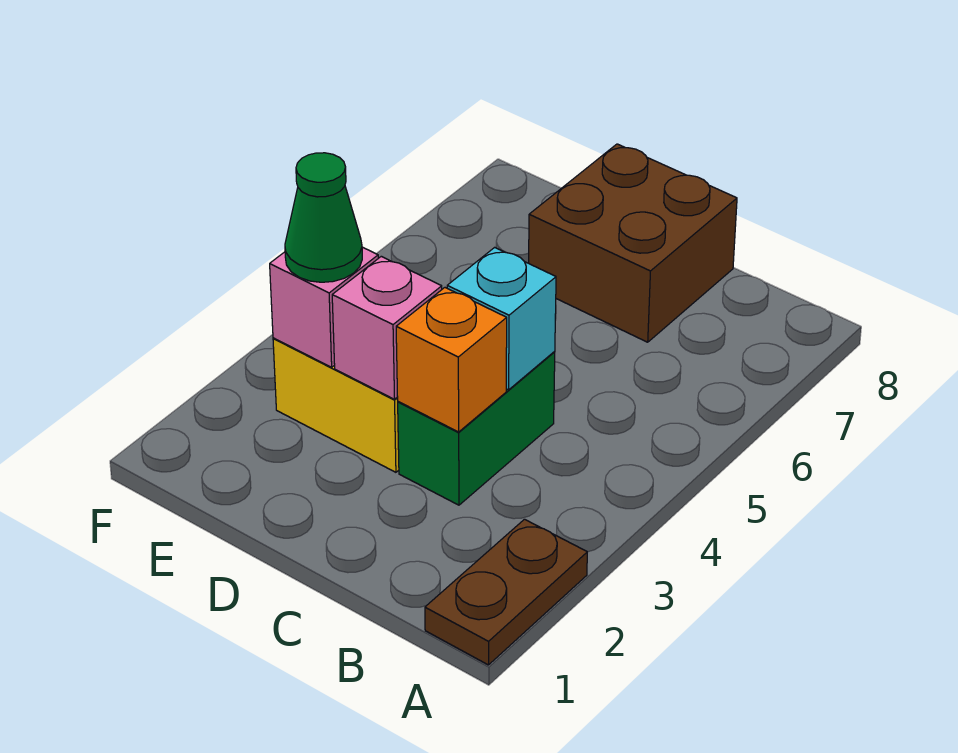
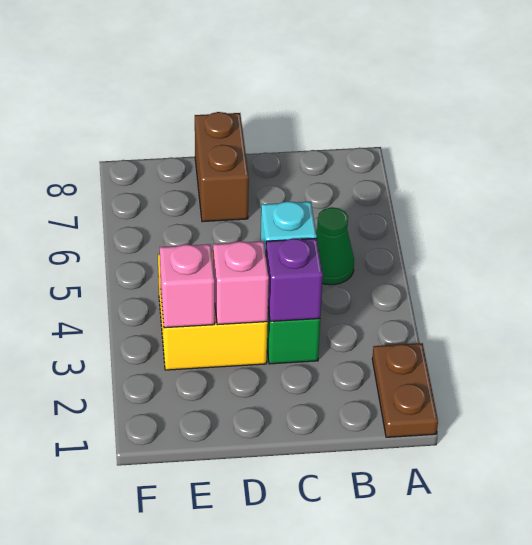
orange 1x1 brick [396,288,507,432] -> purple 1x1 brick [266,238,323,321]
brown 2x2 brick [529,144,737,342] -> brown 1x2 brick [195,112,249,222]
green 1x1 cone [285,153,362,282] -> green 1x1 cone moved to [316,207,354,285]

